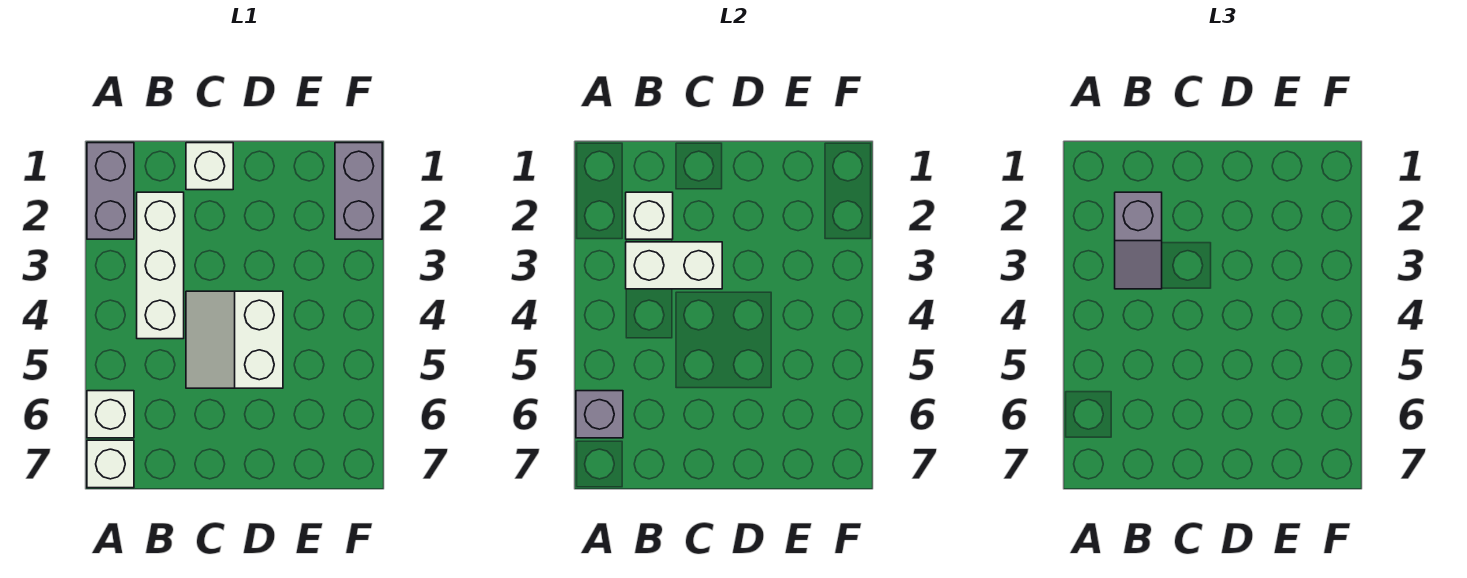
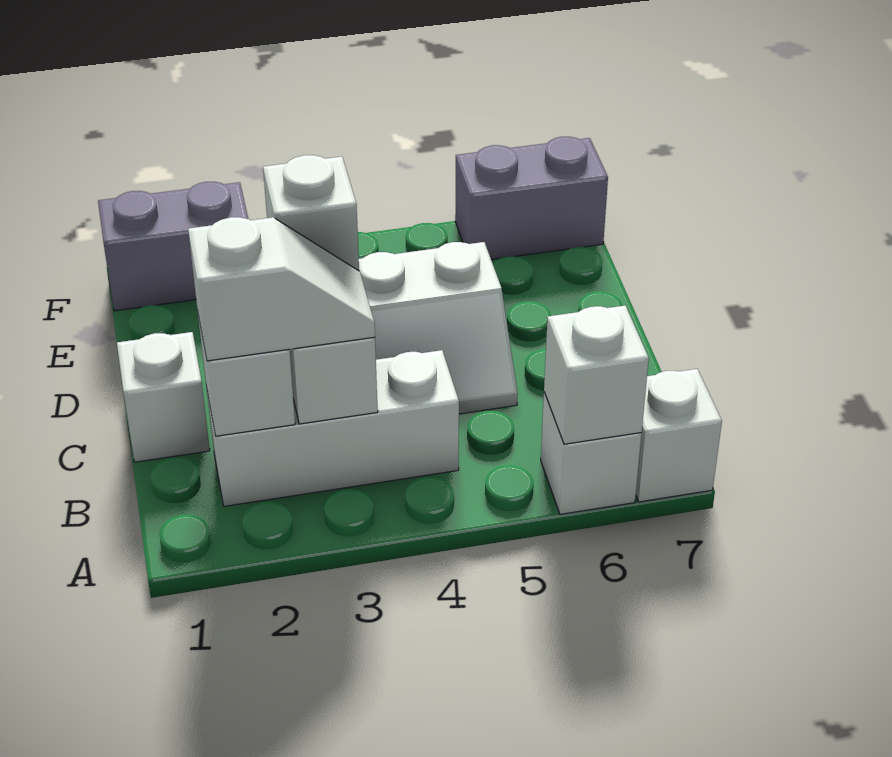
grey 1x2 brick [87,143,134,239] -> grey 1x2 brick moved to [455,137,608,260]
grey 1x1 brick [576,391,623,438] -> white 1x1 brick [544,305,649,444]
grey 1x2 slope [1115,192,1162,289] -> white 1x2 slope [188,217,375,361]
none -> white 1x1 brick [263,155,359,271]

